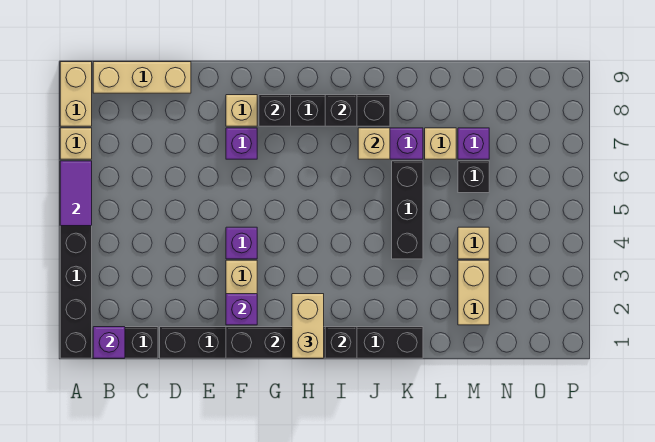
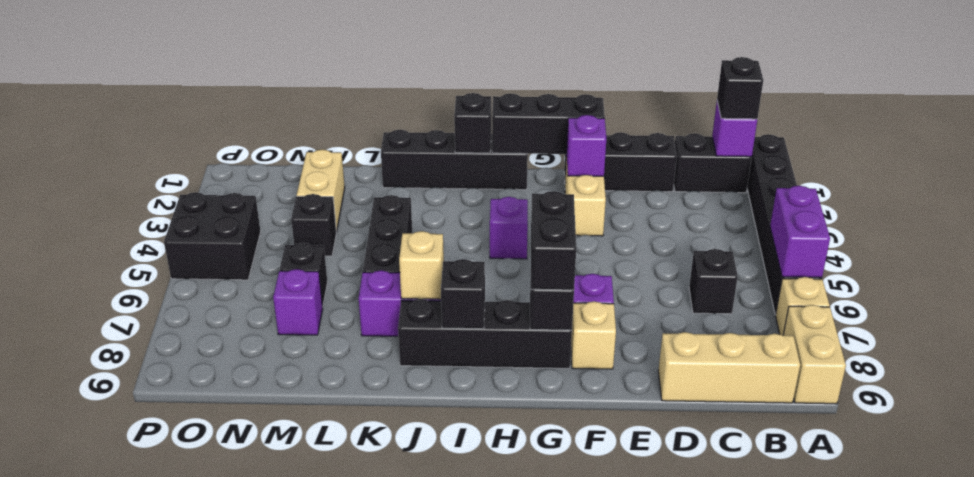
purple 1x2 tile [60,161,92,226] -> purple 1x2 brick [770,186,830,277]
none -> black 1x1 brick [717,57,763,119]
none -> black 1x1 brick [689,249,738,314]
purple 1x1 brick [226,227,257,259] -> purple 1x1 brick moved to [490,197,528,259]
none -> black 1x2 brick [531,191,576,290]
tan 1x2 brick [292,294,324,358] -> none
tan 1x1 brick [425,128,456,159] -> none
tan 1x1 brick [458,227,489,259] -> black 1x1 brick [291,194,336,256]
none -> black 2x2 brick [164,192,261,280]

